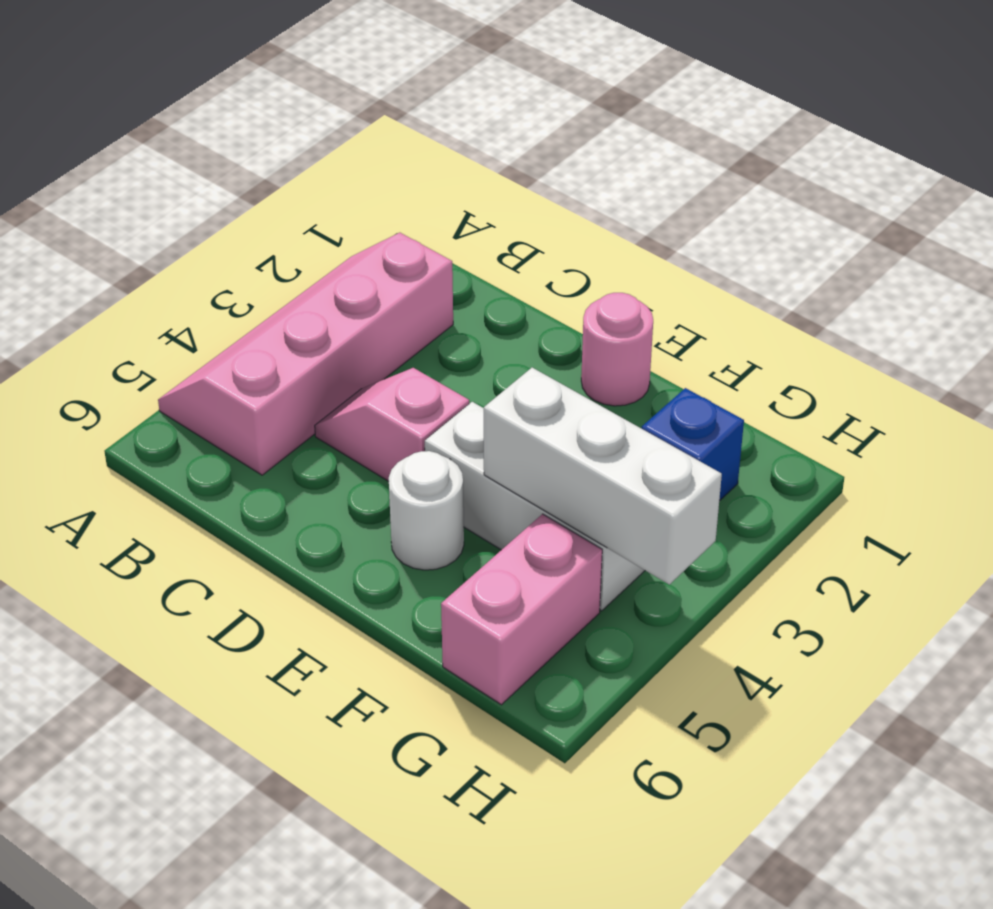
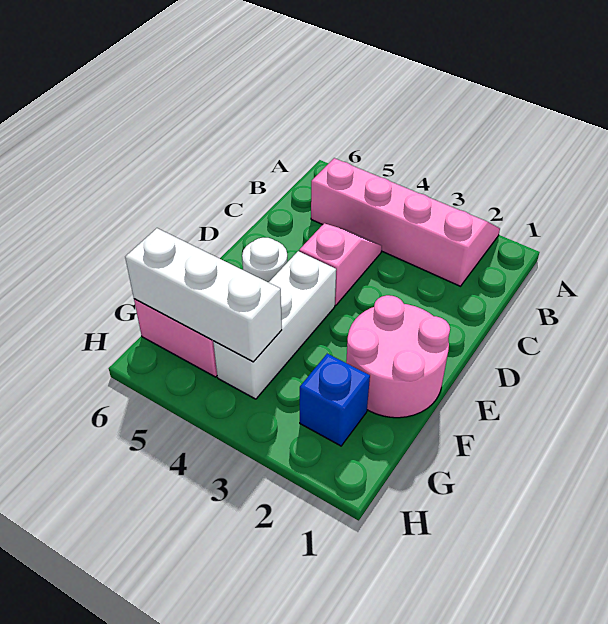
pink 1x1 round brick [581,293,653,406] -> pink 2x2 round brick [346,295,450,418]
white 1x3 brick [484,368,722,585] -> white 1x3 brick turned to [125,228,282,362]

